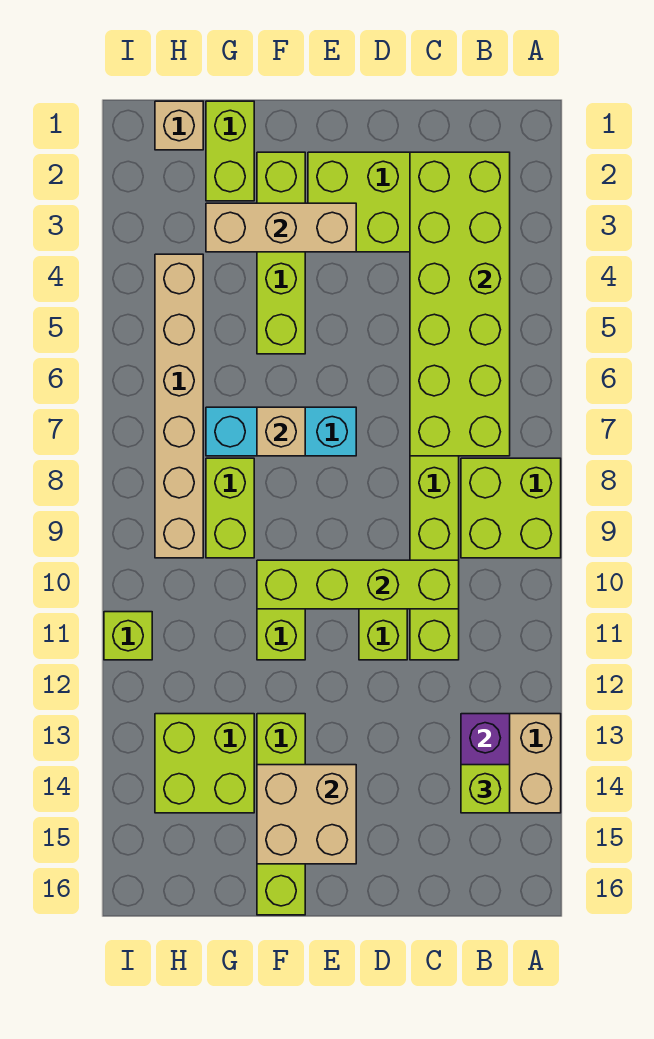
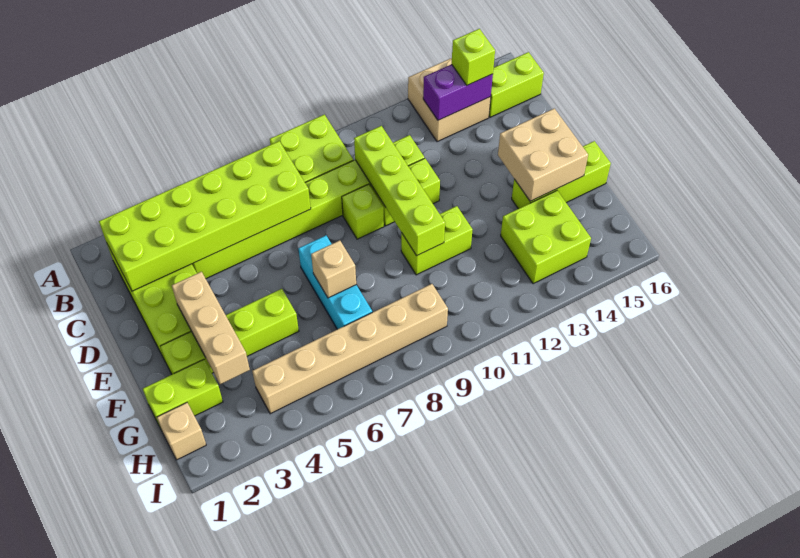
lime 1x4 brick [257,714,305,915] -> lime 1x3 brick [512,141,611,209]
lime 1x2 brick [206,458,254,558] -> lime 1x2 brick moved to [489,52,544,117]
lime 1x1 brick [104,612,152,660] -> lime 1x1 brick moved to [342,184,384,239]

